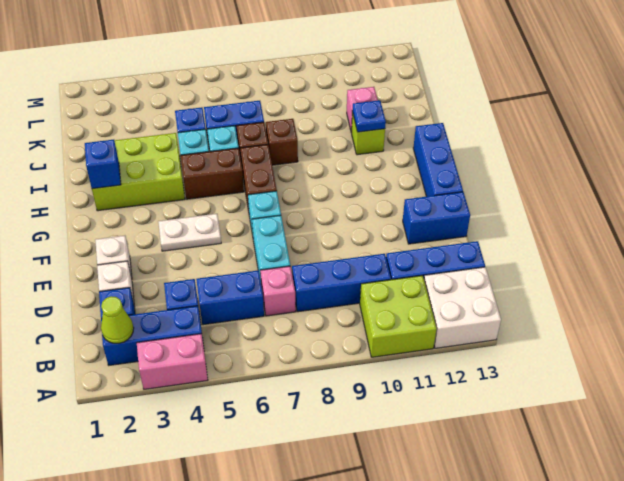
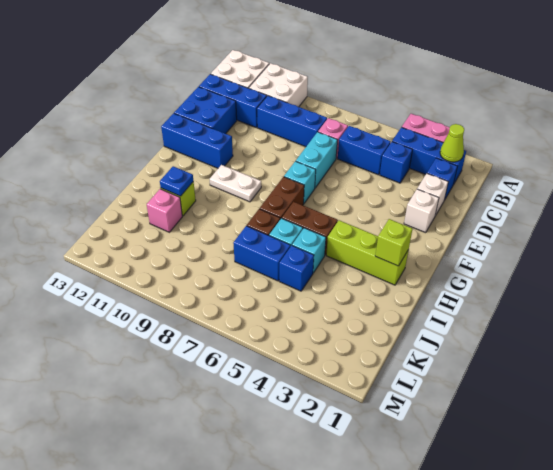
lime 2x2 brick [360,276,436,357] -> white 2x2 brick [249,63,308,107]
blue 1x2 brick [403,192,470,244] -> blue 2x2 brick [174,87,237,134]
white 1x2 plate [158,214,221,251] -> white 1x2 plate moved to [210,165,261,202]
blue 1x3 brick [413,123,463,197] -> blue 1x3 brick turned to [161,113,233,168]
lime 2x3 brick [92,133,185,211] -> lime 1x3 brick [326,220,408,285]
blue 1x1 brick [85,140,121,189] -> lime 1x1 brick [375,219,412,266]
brown 1x1 brick [266,119,298,165] -> none

